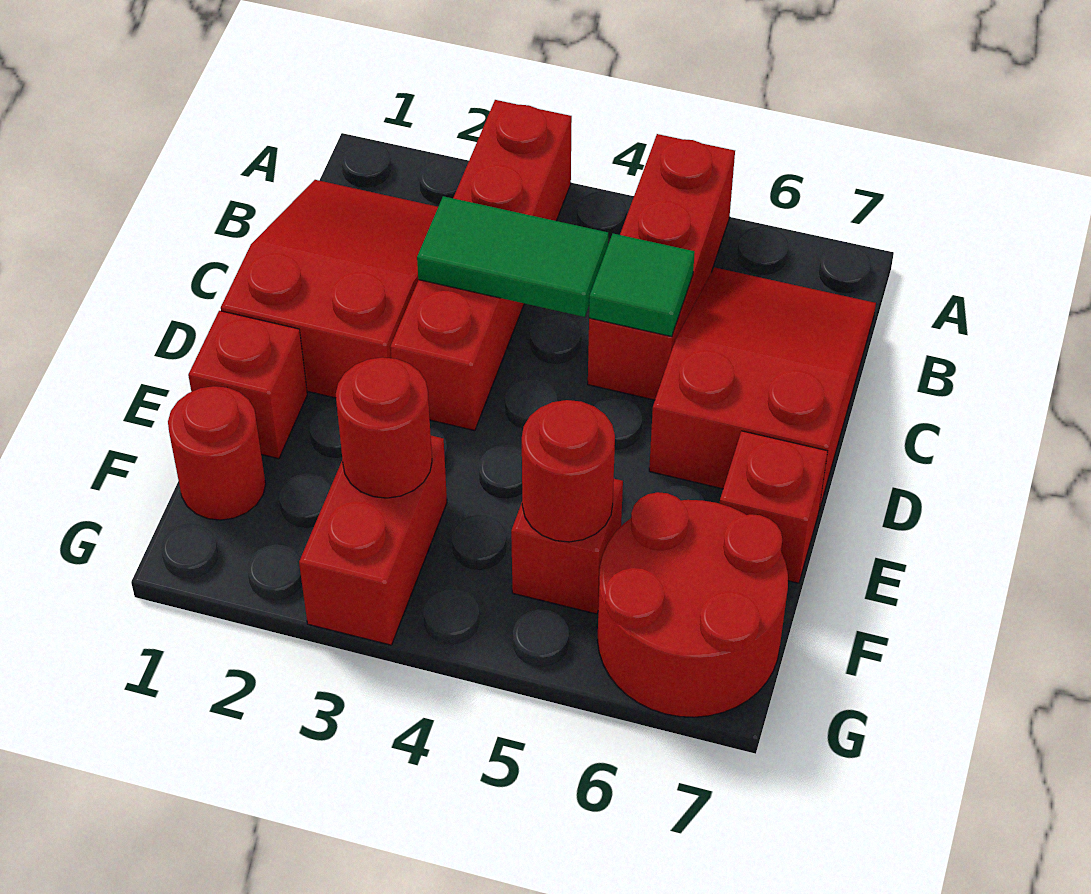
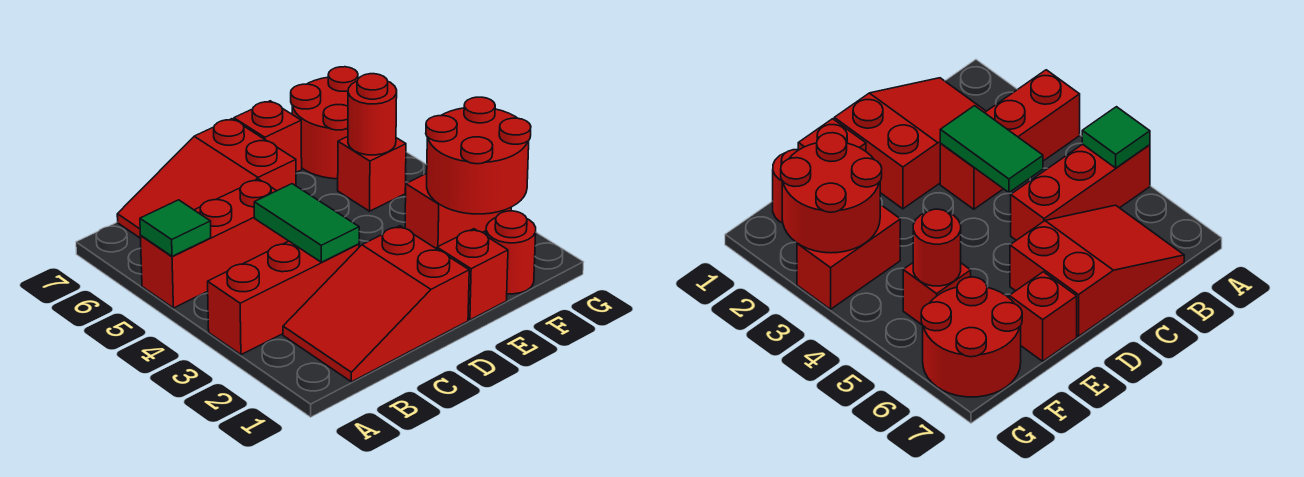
red 1x4 brick [390,100,572,431] -> red 1x3 brick [208,241,359,355]
green 1x1 tile [589,234,695,337] -> green 1x1 tile moved to [140,200,211,256]
red 1x1 round brick [336,357,432,498] -> red 2x2 round brick [426,97,531,214]

